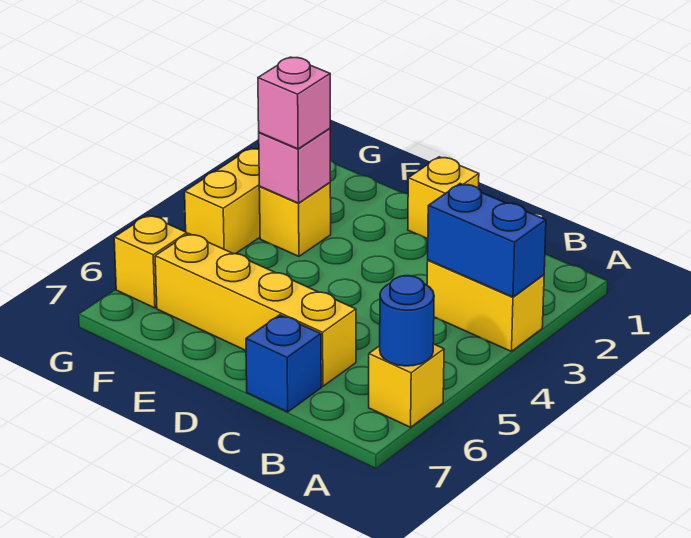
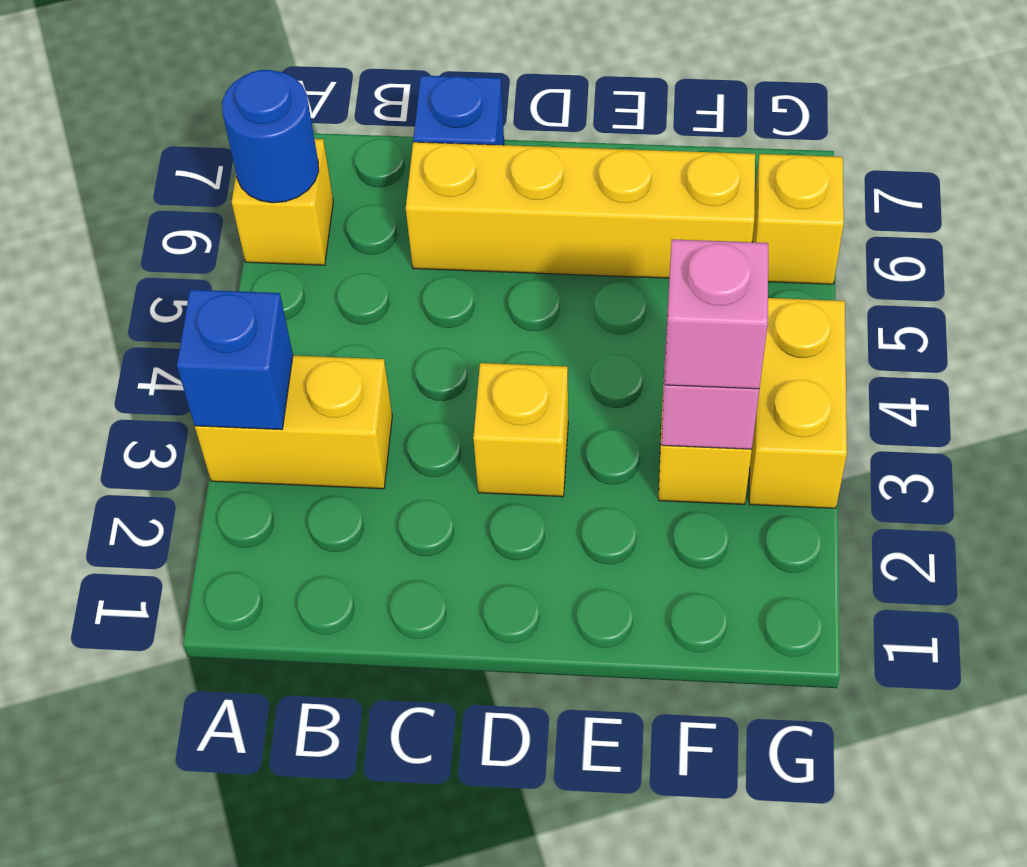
blue 1x2 brick [428,184,546,297] -> blue 1x1 brick [177,290,293,430]
yellow 1x1 brick [408,157,479,239] -> yellow 1x1 brick moved to [473,363,568,497]

